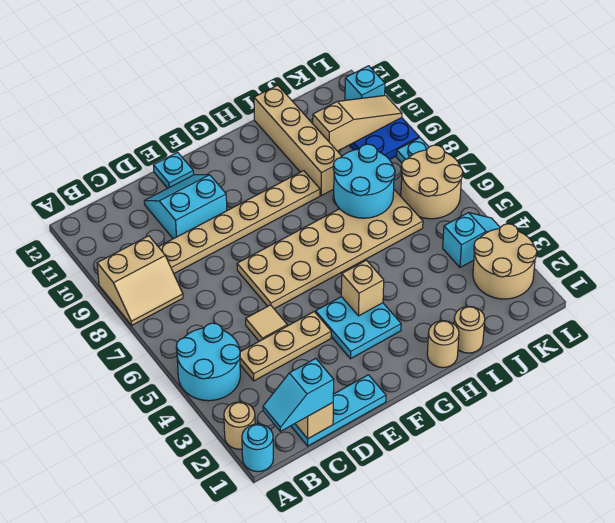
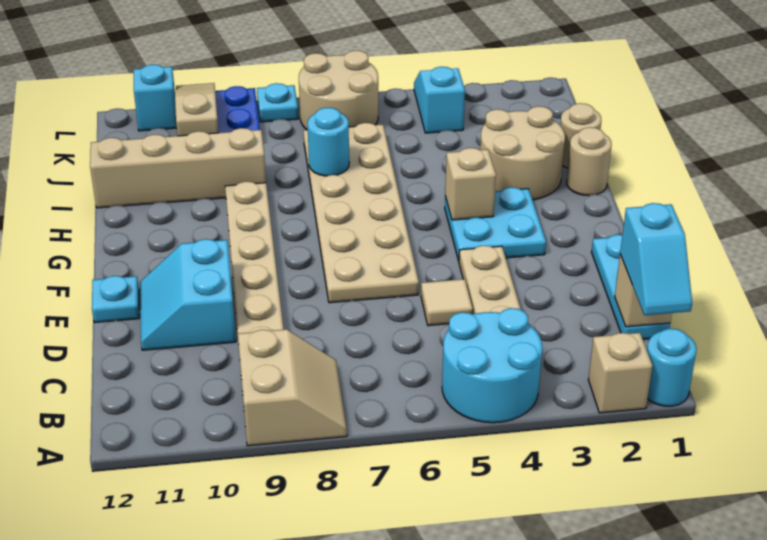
tan 1x1 round brick [224,402,255,449] -> tan 1x1 brick [588,333,653,413]
cyan 2x2 round brick [333,144,395,218] -> cyan 1x1 round brick [308,108,349,176]
tan 2x2 round brick [473,224,537,299] -> tan 2x2 round brick moved to [480,106,565,200]

